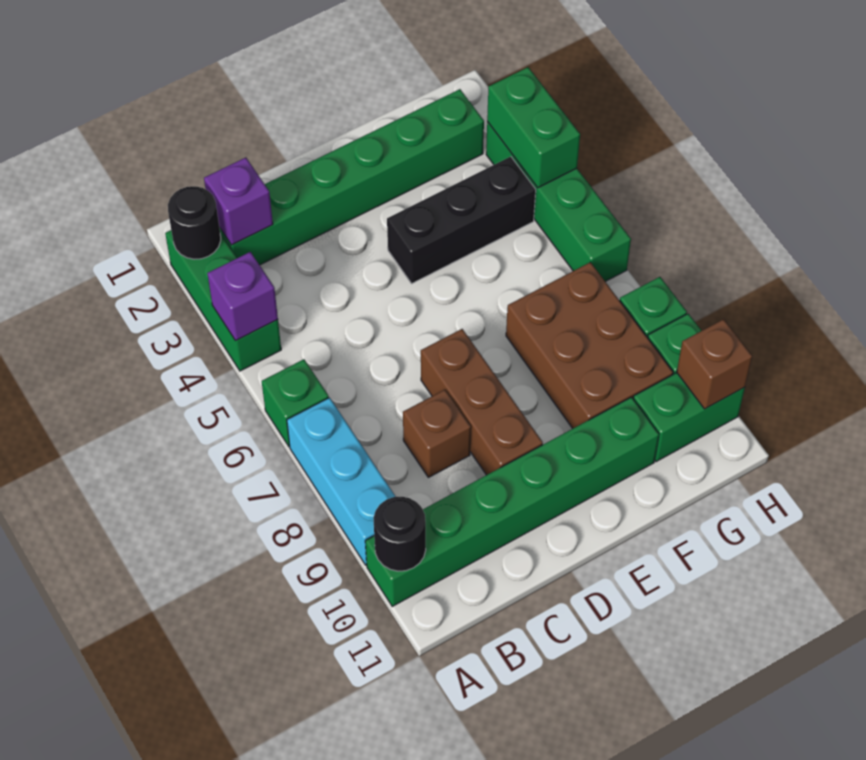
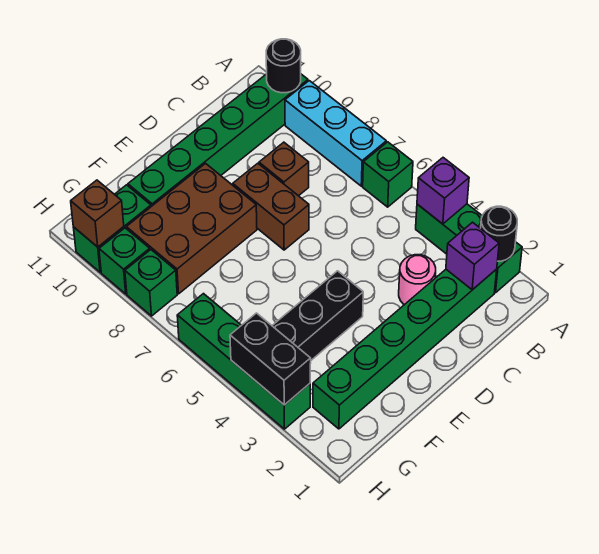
none -> pink 1x1 round brick [399,255,436,305]
brown 1x3 brick [421,329,543,475] -> brown 1x2 brick [233,163,309,250]
brown 2x3 brick [506,262,673,429] -> brown 2x3 brick turned to [126,164,257,294]
green 1x2 brick [487,67,580,188] -> black 1x2 brick [230,313,311,405]

